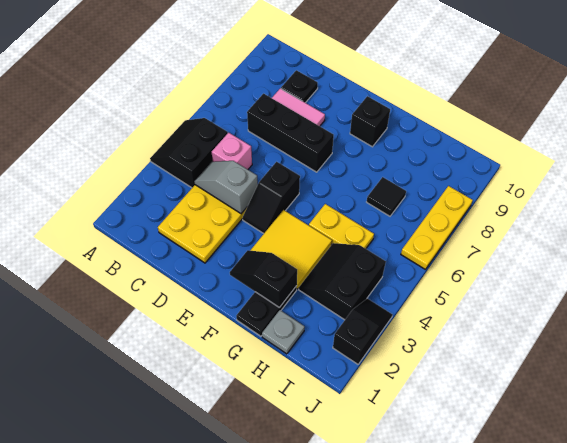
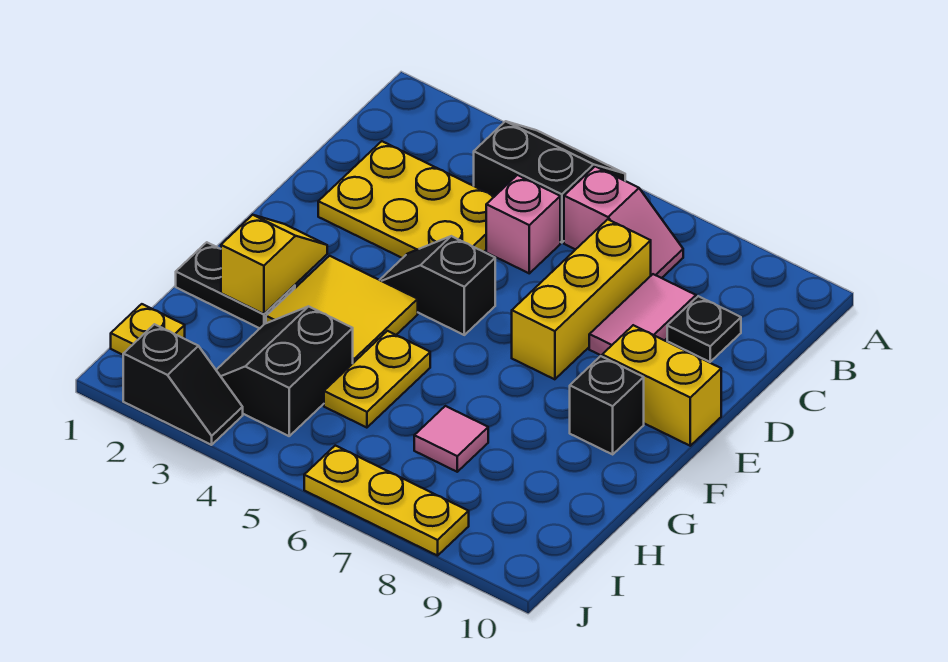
none -> pink 1x2 slope [564,166,683,278]
grey 1x2 slope [195,161,258,214] -> none
black 1x3 brick [247,94,334,172] -> yellow 1x3 brick [512,219,651,379]
none -> yellow 1x2 brick [602,325,721,446]
black 1x2 slope [230,250,297,308] -> yellow 1x2 slope [221,215,327,314]
grey 1x1 plate [262,310,305,354] -> none
black 2x2 slope [299,243,386,320] -> black 2x2 slope turned to [216,306,353,436]
black 1x1 tile [367,177,406,216] -> pink 1x1 tile [414,406,488,472]
none -> yellow 1x1 plate [111,304,185,355]

